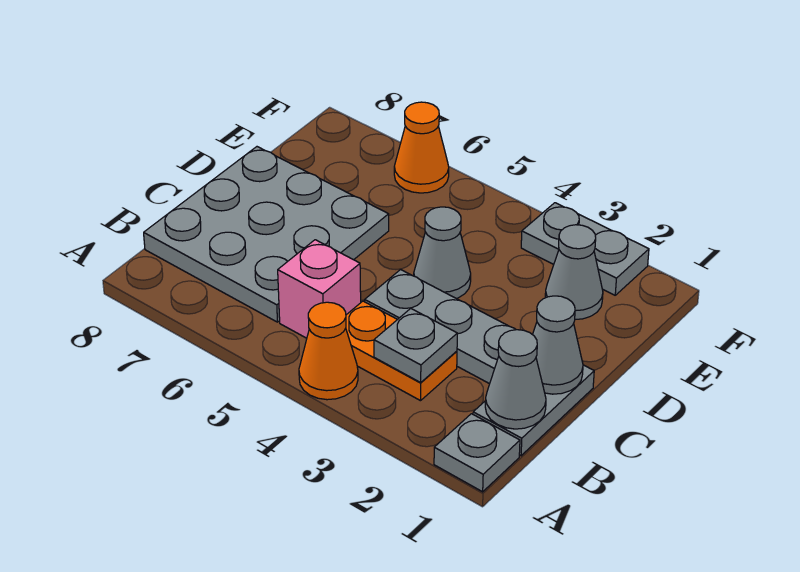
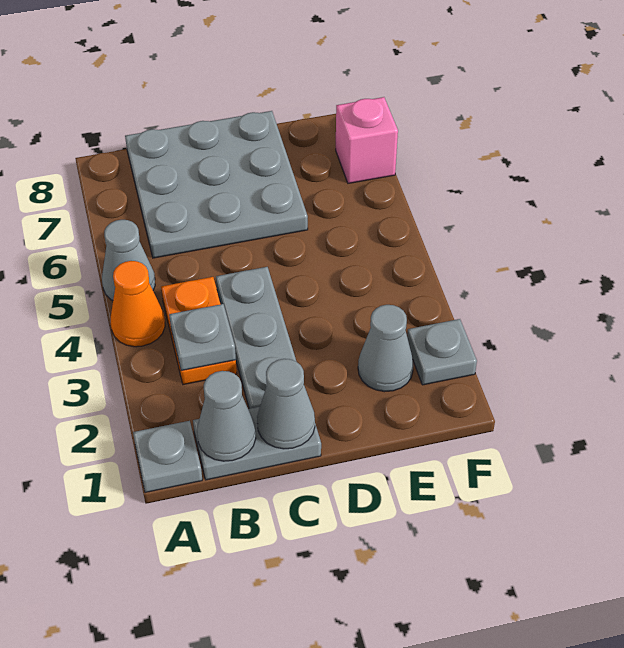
pink 1x1 brick [278,240,361,338] -> pink 1x1 brick moved to [336,97,398,183]
grey 1x1 cone [414,207,471,299] -> grey 1x1 cone moved to [102,220,155,300]
grey 1x2 plate [521,203,649,295] -> grey 1x1 plate [407,319,477,385]
orange 1x1 cone [394,102,449,193] -> none

